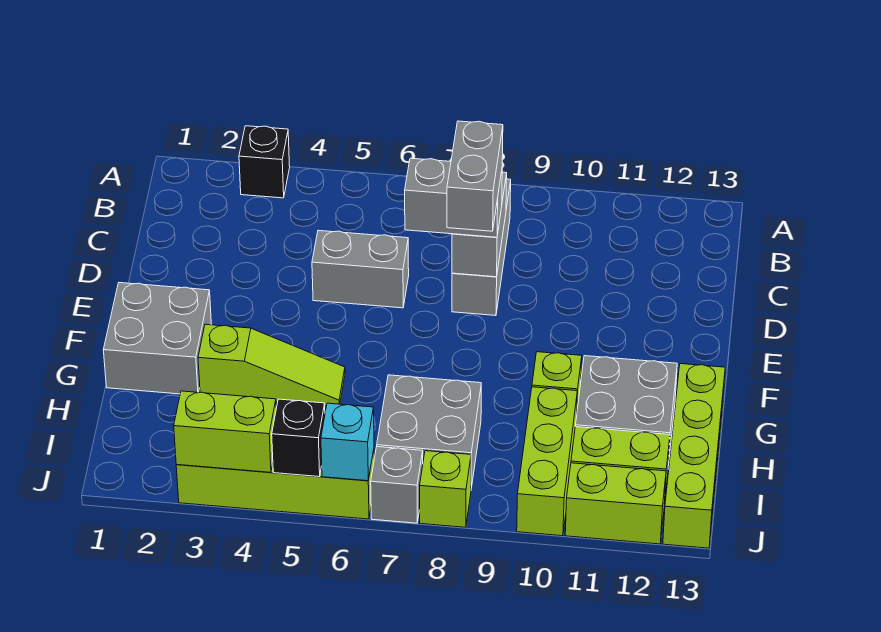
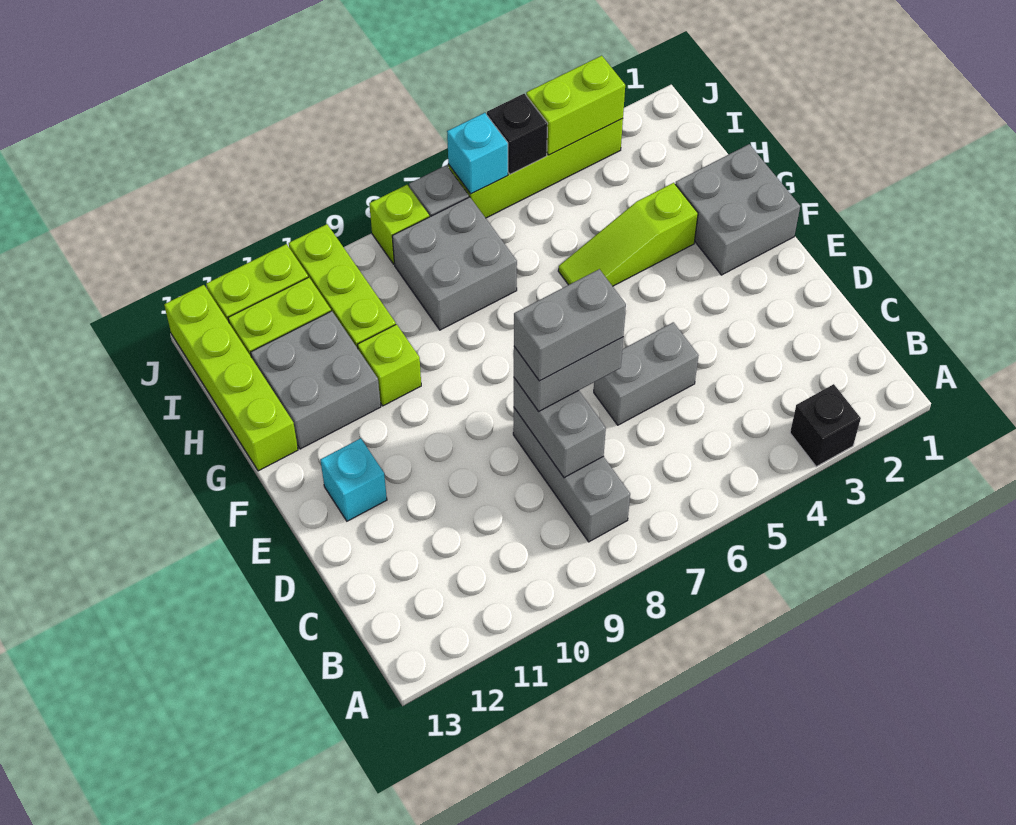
grey 1x2 brick [447,121,503,231] -> grey 1x2 brick turned to [514,269,626,381]
none -> cyan 1x1 brick [320,438,387,521]

